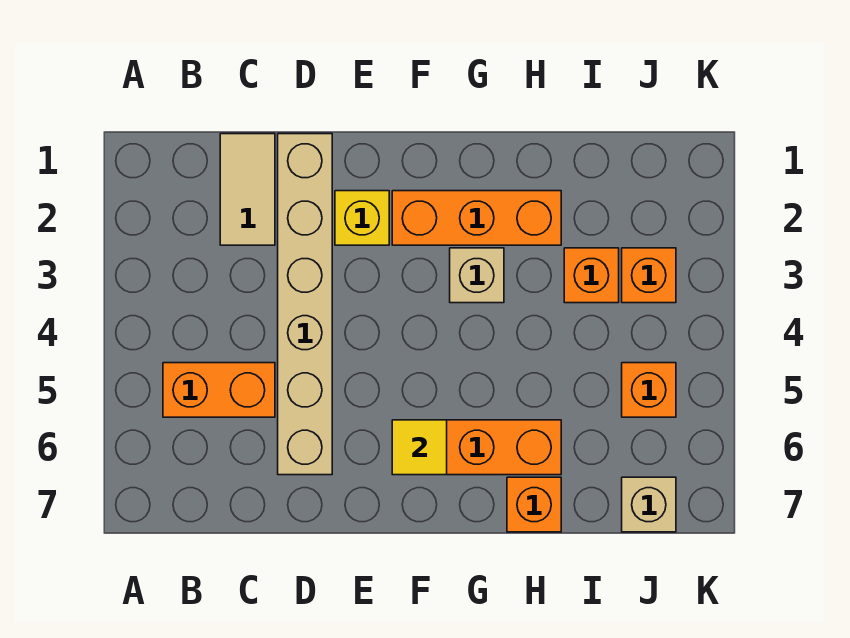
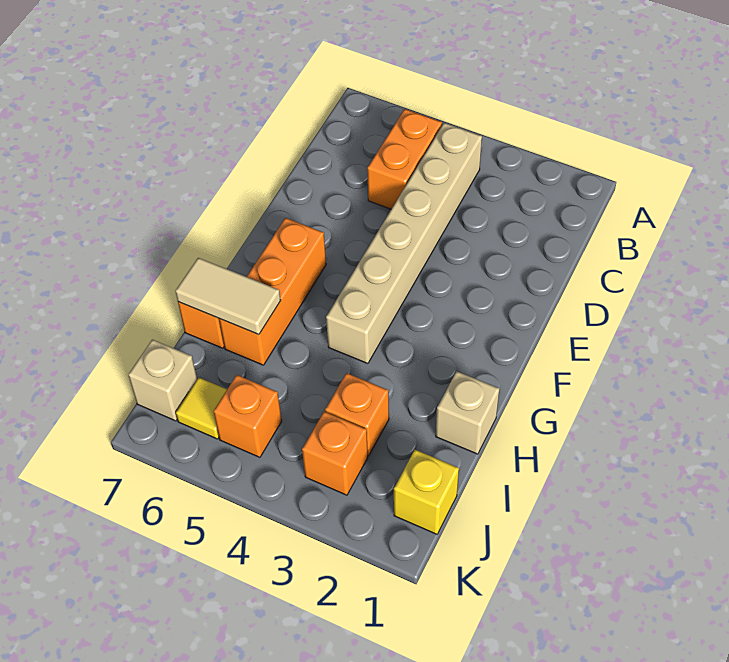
tan 1x2 tile [220,134,275,245] -> tan 1x2 tile moved to [175,258,281,335]
tan 1x6 brick [278,134,332,475] -> tan 1x6 brick turned to [326,123,482,364]
yellow 1x1 brick [335,191,389,245] -> yellow 1x1 brick moved to [394,450,459,534]
orange 1x3 brick [392,191,561,245] -> none
yellow 1x1 tile [392,420,447,475] -> yellow 1x1 tile moved to [176,378,227,439]
tan 1x1 brick [450,248,504,303] -> tan 1x1 brick moved to [436,371,500,454]

